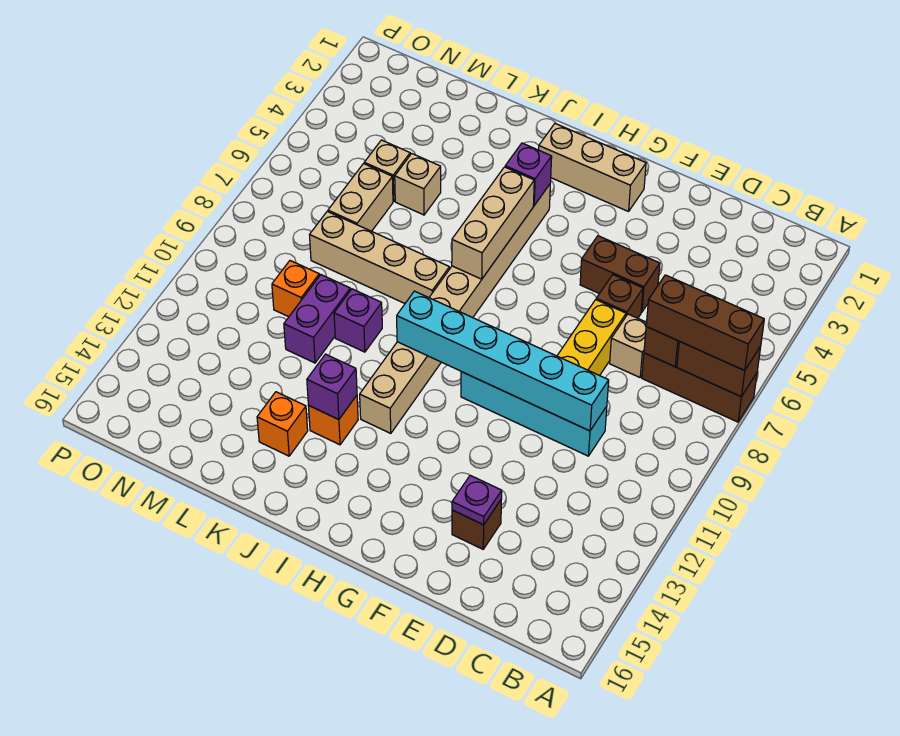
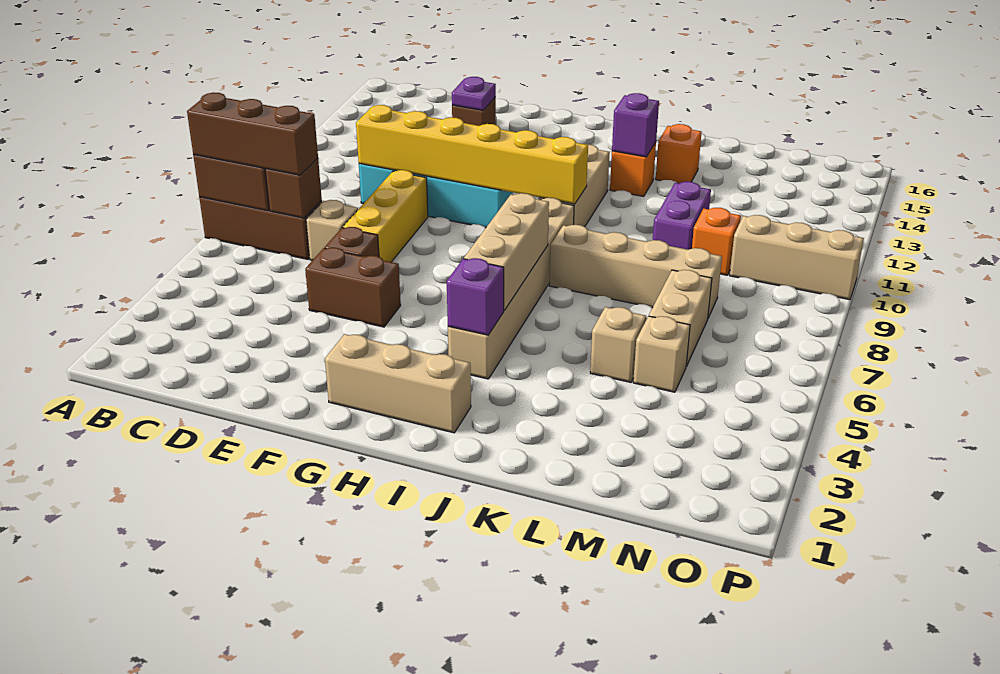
cyan 1x6 brick [397,291,609,431] -> yellow 1x6 brick [356,105,588,204]
purple 1x1 brick [334,289,382,352] -> none
none -> tan 1x3 brick [730,215,864,300]

